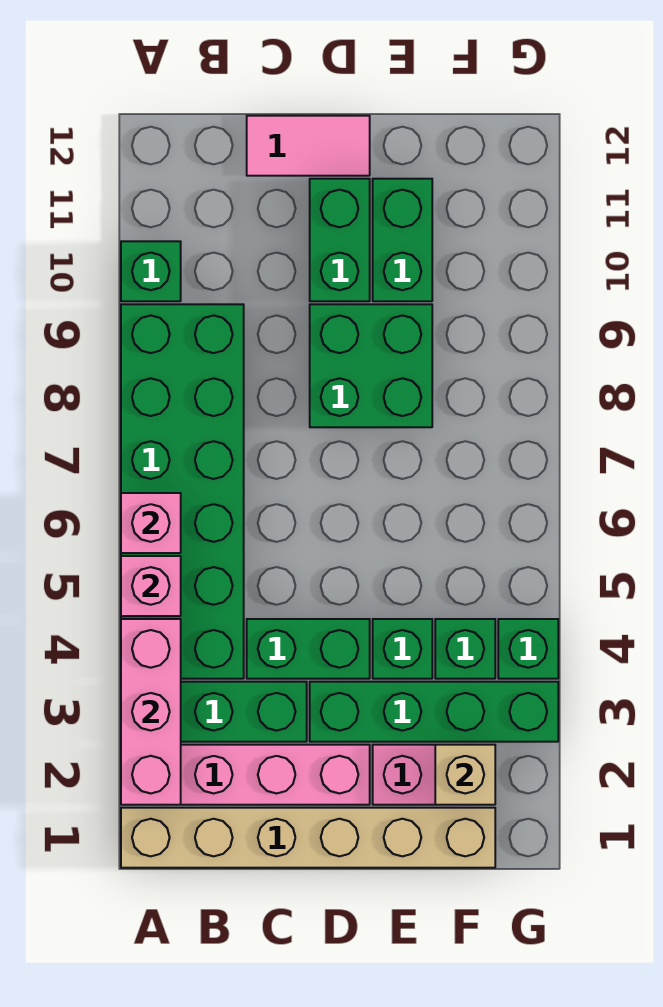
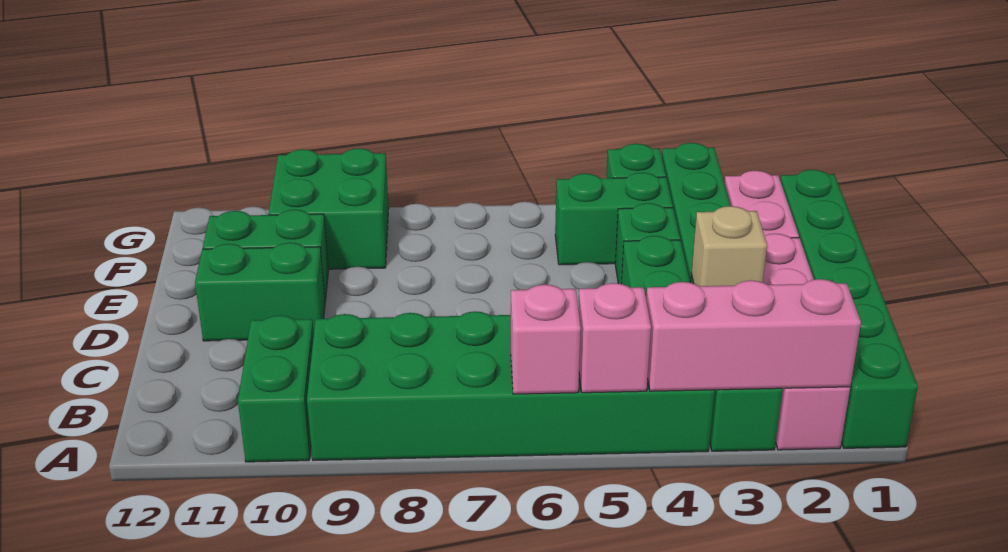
tan 1x6 brick [121,808,495,868] -> green 1x6 brick [780,170,918,448]
green 1x1 brick [121,241,181,301] -> green 1x2 brick [238,315,314,462]
pink 1x2 tile [247,116,370,176] -> none
green 2x2 brick [310,304,432,427] -> green 2x2 brick moved to [269,148,389,269]
tan 1x1 brick [435,745,495,805] -> tan 1x1 brick moved to [691,206,767,286]
green 1x1 brick [435,619,495,679] -> green 1x2 brick [555,173,673,265]

